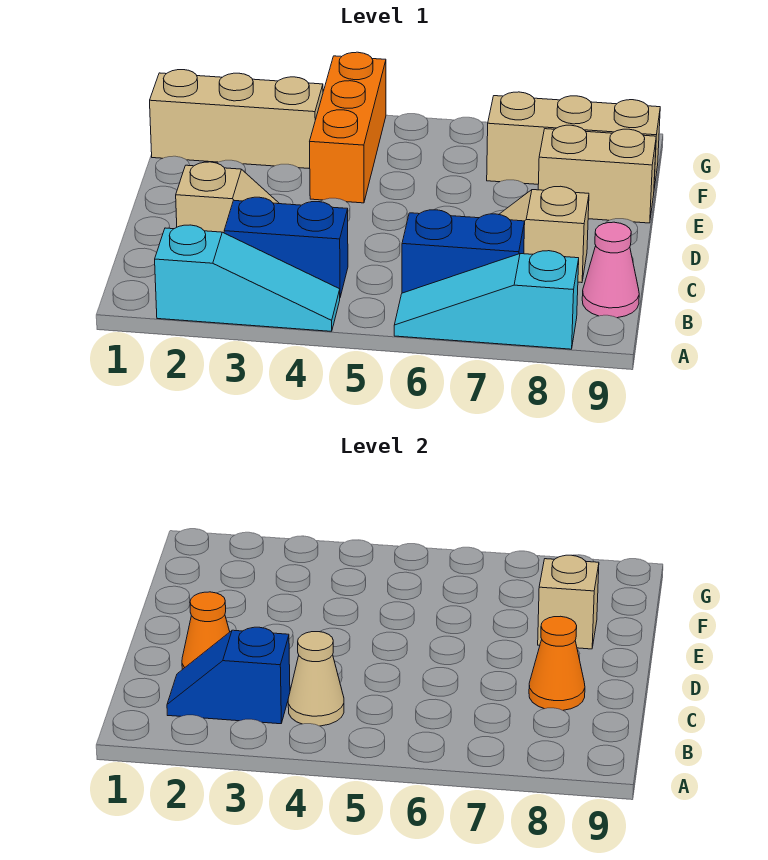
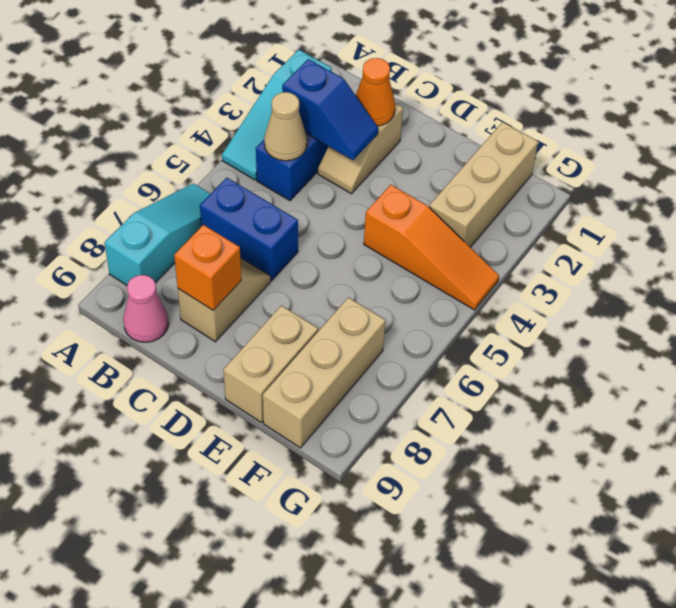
blue 1x2 slope [167,627,290,724] -> blue 1x2 slope turned to [282,59,378,160]
blue 1x2 brick [402,210,525,293] -> blue 1x2 brick turned to [200,178,298,280]
orange 1x1 cone [529,616,585,710] -> orange 1x1 brick [174,225,241,310]
orange 1x3 brick [310,52,386,203] -> orange 1x3 slope [364,185,499,310]
tan 1x1 brick [538,555,599,649] -> none

